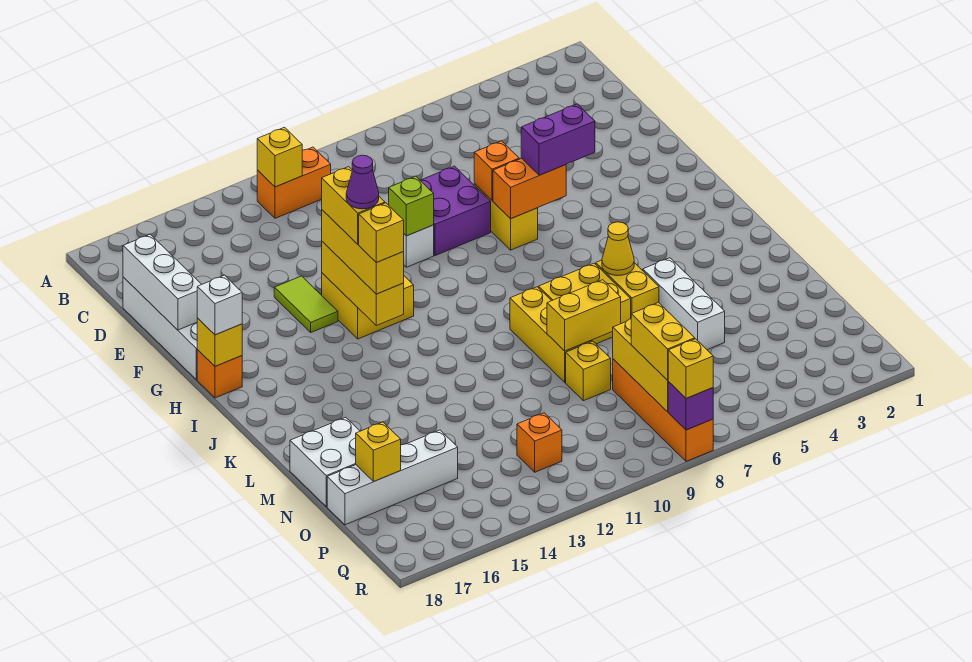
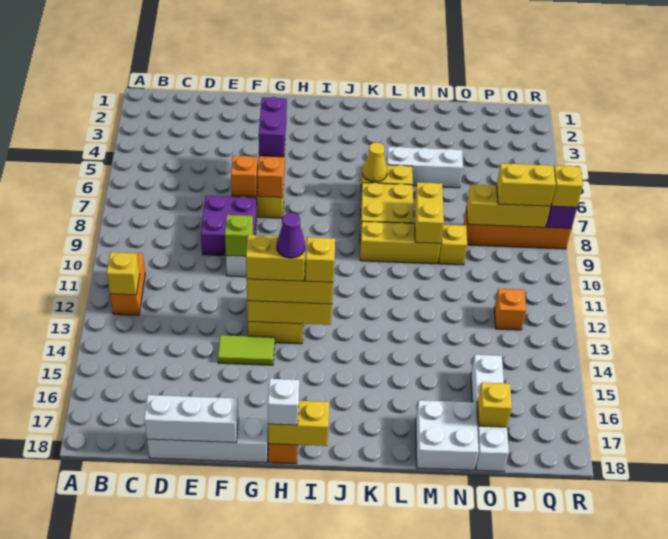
yellow 1x1 brick [197,318,242,366] -> yellow 1x2 brick [268,401,329,446]

